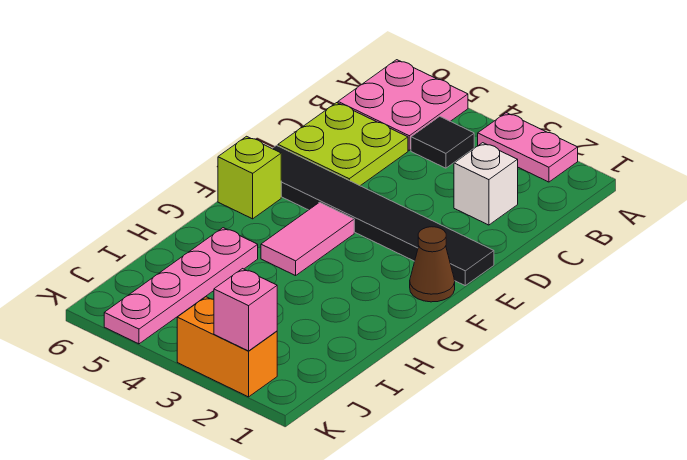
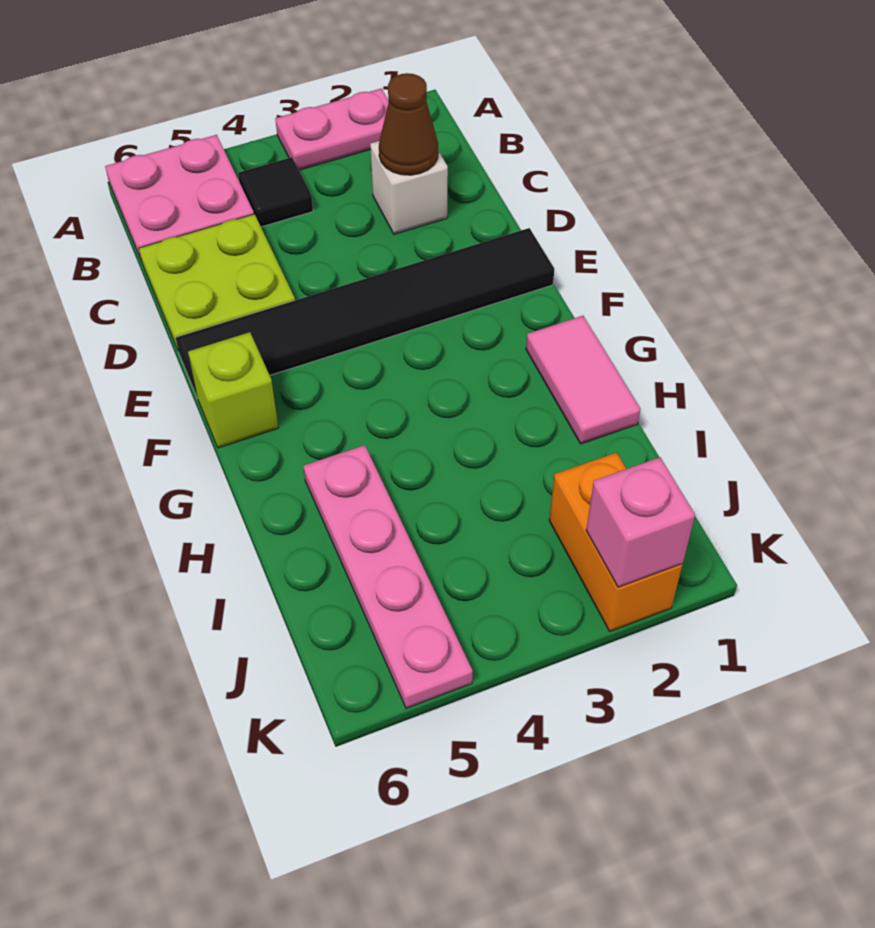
brown 1x1 cone [410,227,455,302] -> brown 1x1 cone moved to [379,73,438,175]
pink 1x2 tile [261,202,354,276] -> pink 1x2 tile moved to [526,316,640,444]
orange 1x2 brick [177,297,277,397] -> orange 1x2 brick turned to [549,452,683,631]

